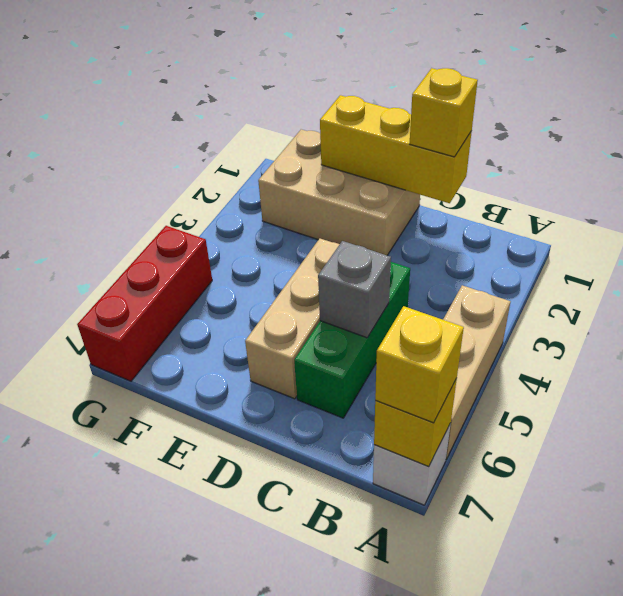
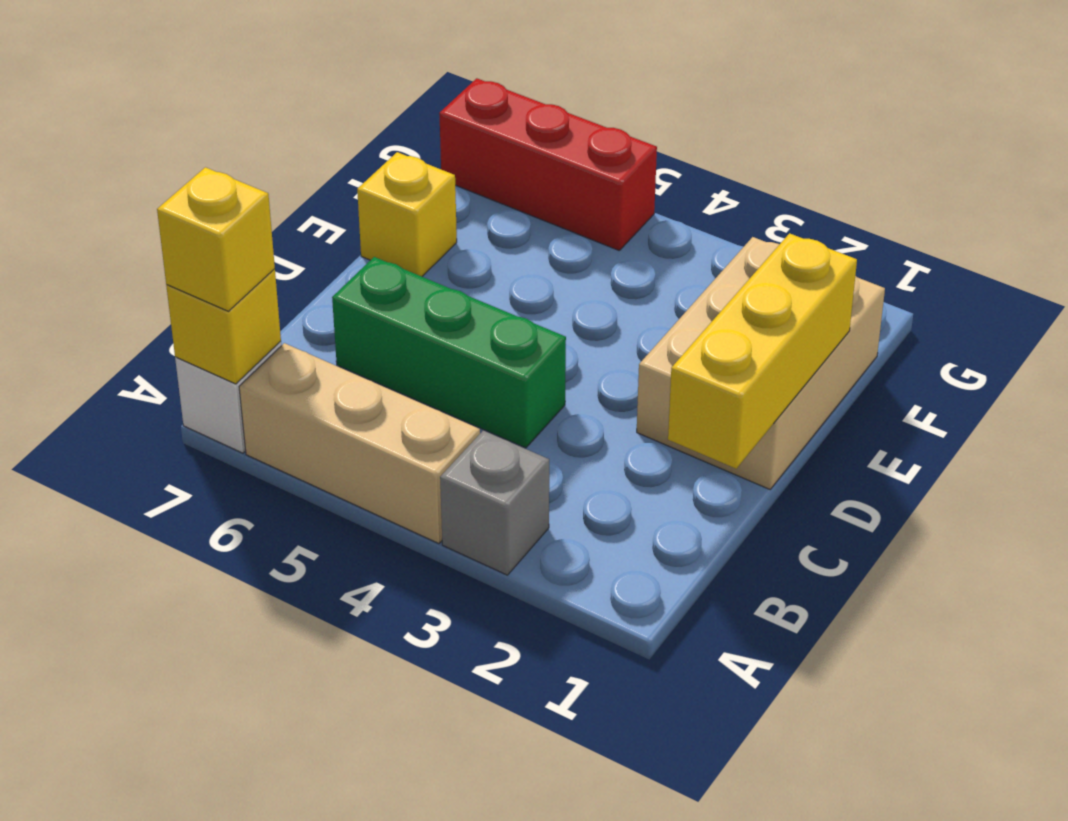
yellow 1x1 brick [410,68,478,157] -> yellow 1x1 brick moved to [357,152,457,276]
grey 1x1 brick [318,241,391,338] -> grey 1x1 brick moved to [440,430,549,575]
tan 1x3 brick [245,239,340,399] -> none

